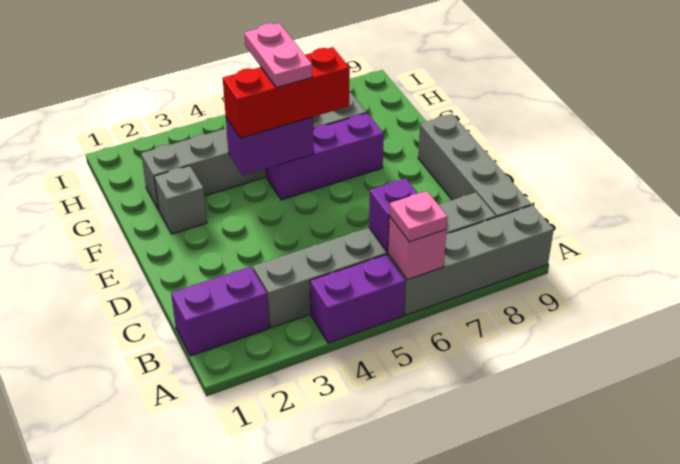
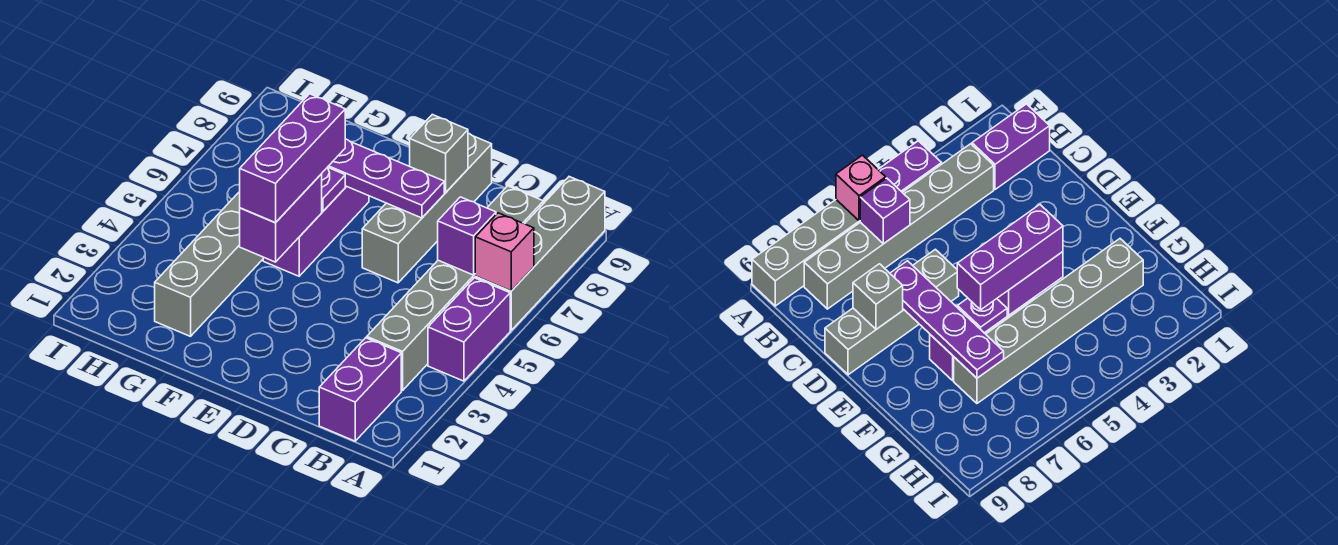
pink 1x1 plate [389,191,448,242] -> none
grey 1x4 brick [418,114,531,217] -> grey 1x4 brick turned to [362,133,492,283]
none -> purple 1x4 plate [328,139,444,218]
grey 1x1 brick [154,166,207,234] -> grey 1x1 brick moved to [410,115,468,193]
red 1x3 brick [223,47,350,138] -> purple 1x3 brick [240,94,345,223]
pink 1x2 plate [244,23,312,88] -> none
none -> purple 1x1 plate [322,167,345,212]

